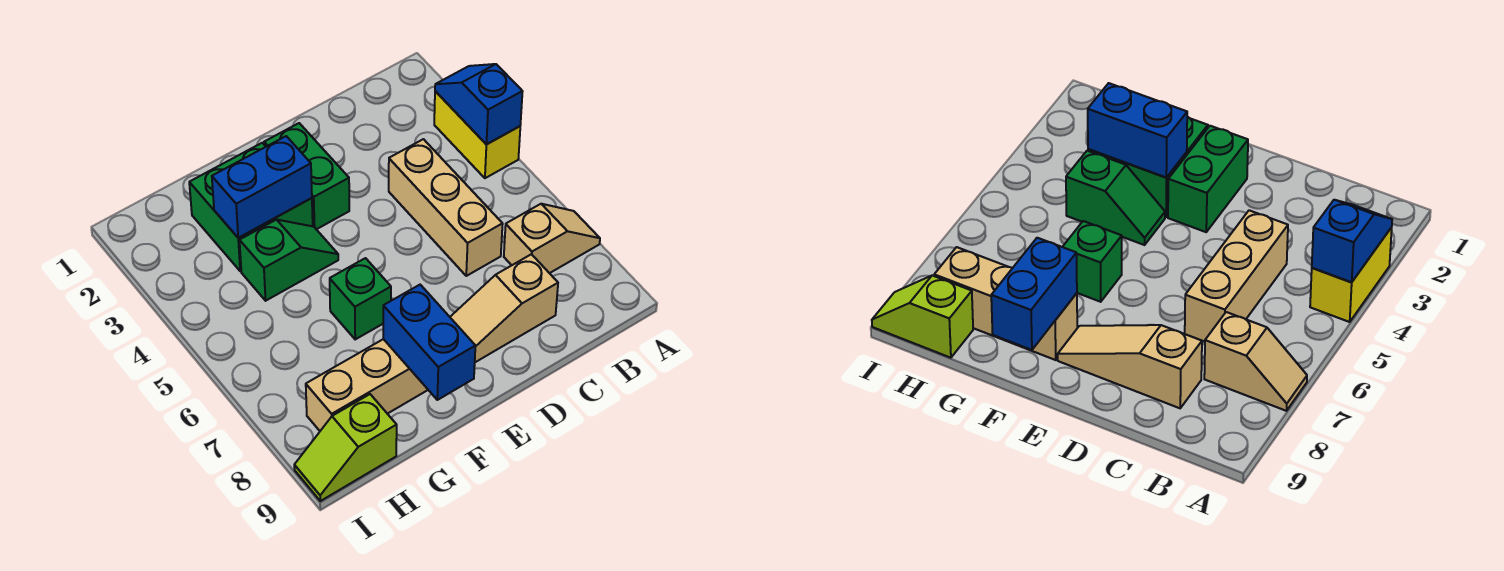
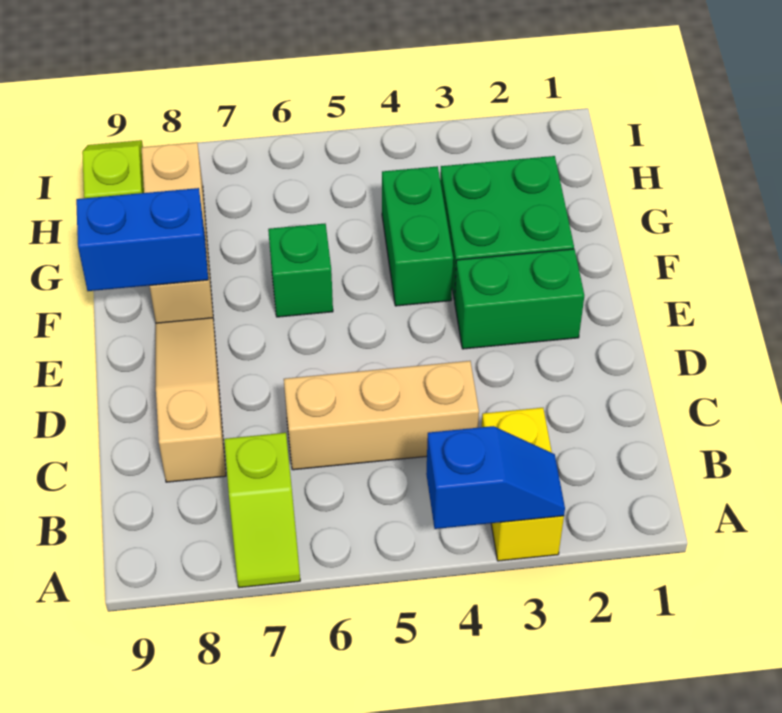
yellow 1x2 brick [434,91,520,178] -> yellow 1x2 brick turned to [482,408,564,561]
tan 1x2 slope [504,204,600,273] -> lime 1x2 slope [224,433,300,588]
blue 1x2 brick [212,136,312,238] -> none
green 1x2 slope [240,220,338,301] -> green 1x2 brick [382,166,453,306]

